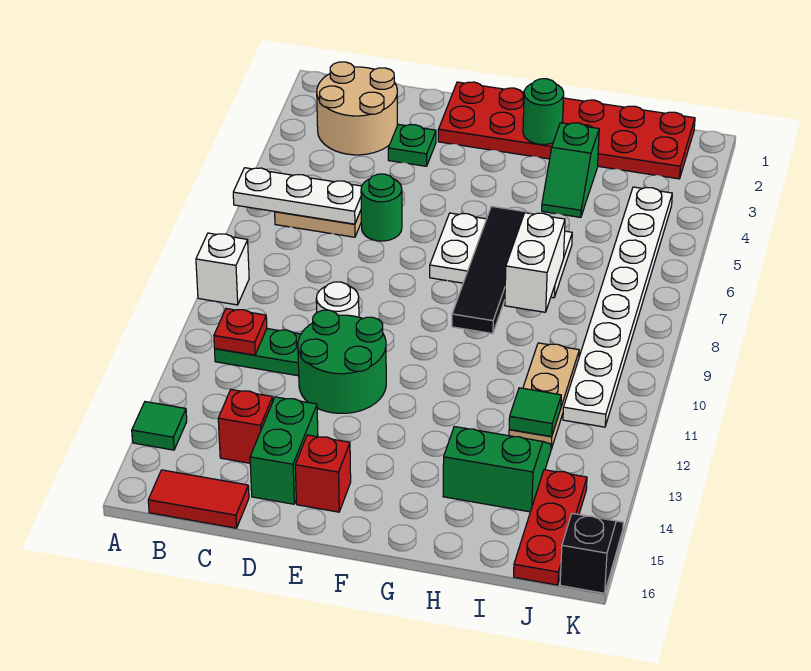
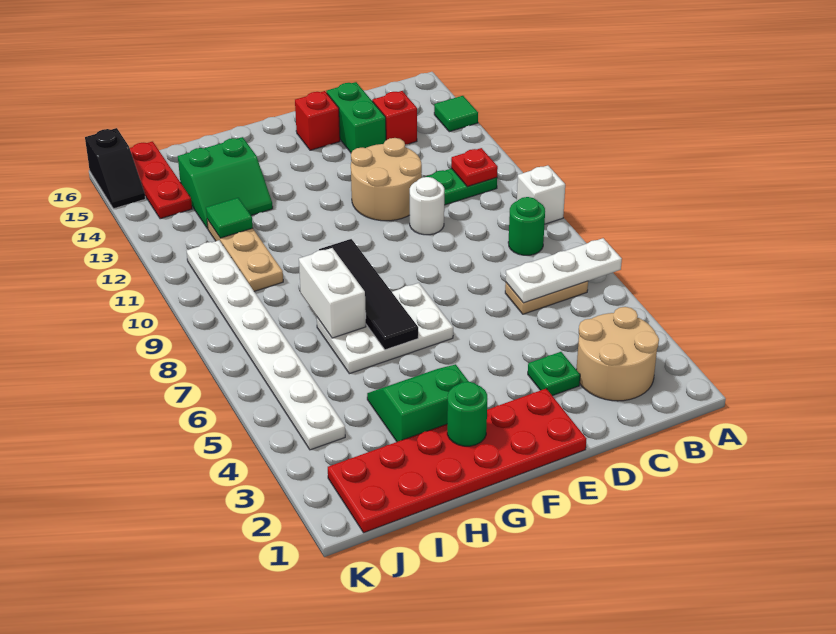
red 1x2 tile [148,470,249,528] -> none
green 1x1 round brick [361,174,402,241] -> green 1x1 round brick moved to [508,197,545,255]
green 2x2 round brick [298,310,386,413] -> tan 2x2 round brick [351,138,422,221]
green 1x2 slope [542,123,599,217] -> green 2x2 slope [367,364,469,442]

